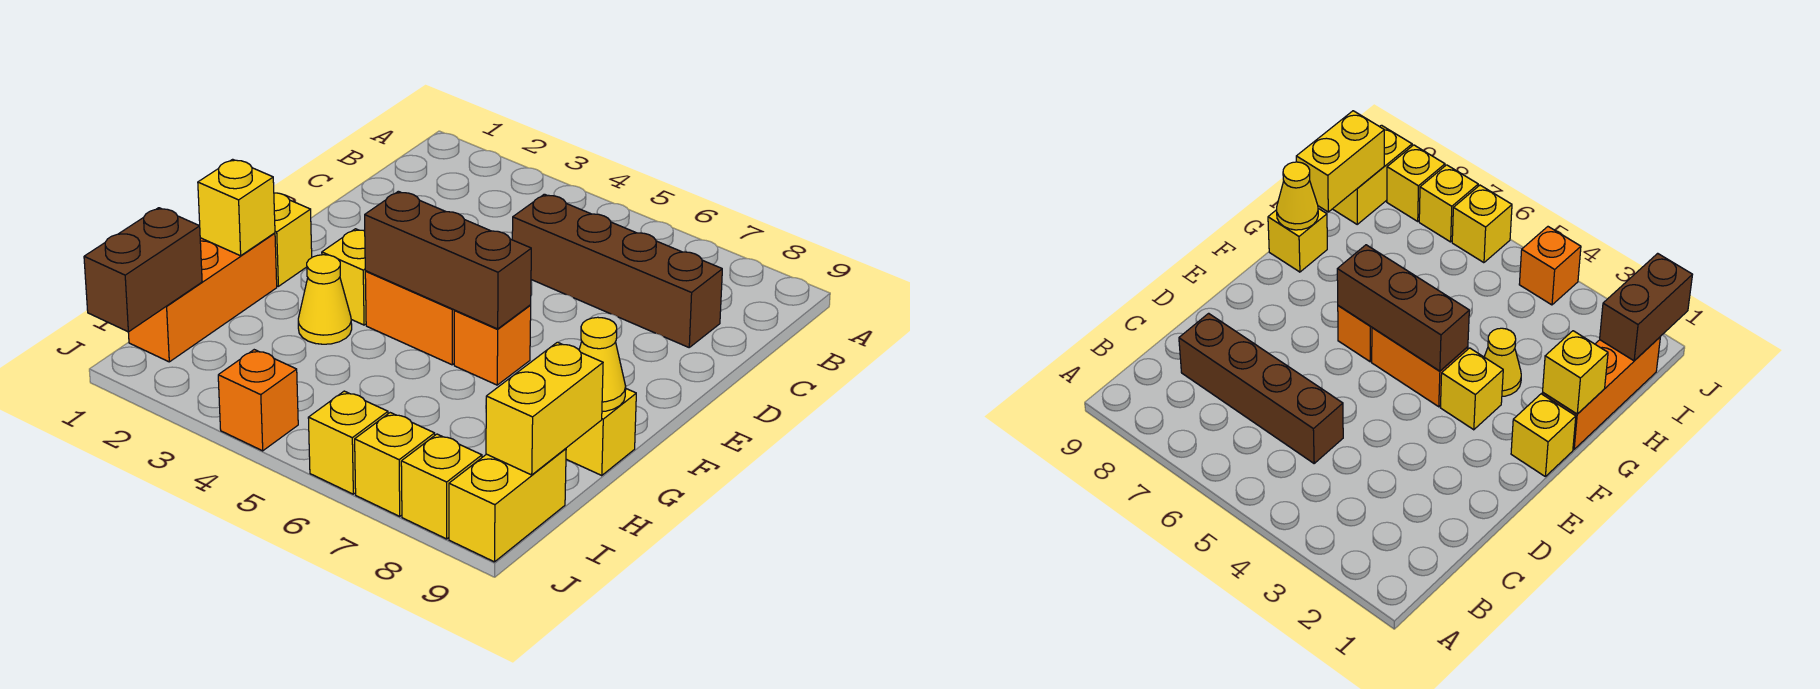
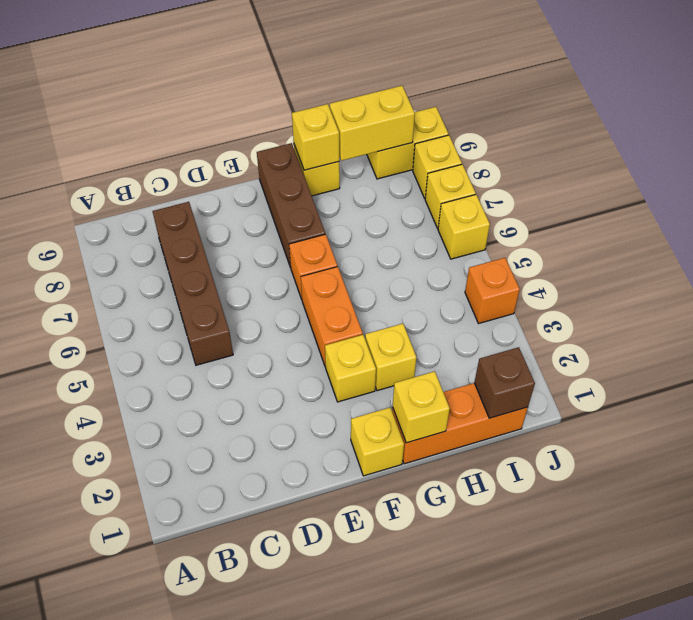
brown 1x3 brick [365,191,531,329] -> brown 1x3 brick moved to [257,143,325,268]
yellow 1x1 cone [298,255,352,344] -> yellow 1x1 brick [365,324,417,391]
yellow 1x1 cone [579,317,626,412] -> yellow 1x1 brick [292,104,339,170]
brown 1x2 brick [84,208,202,332] -> brown 1x1 brick [474,347,535,418]

